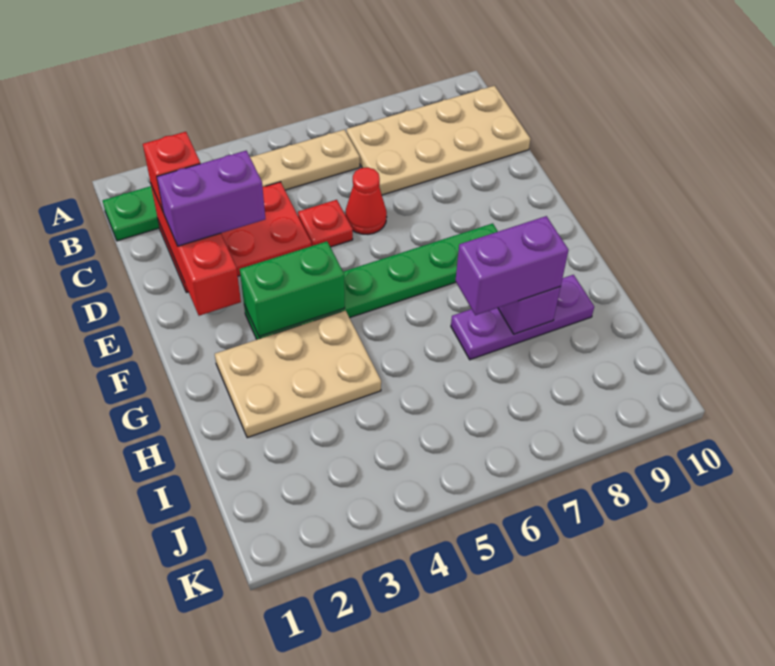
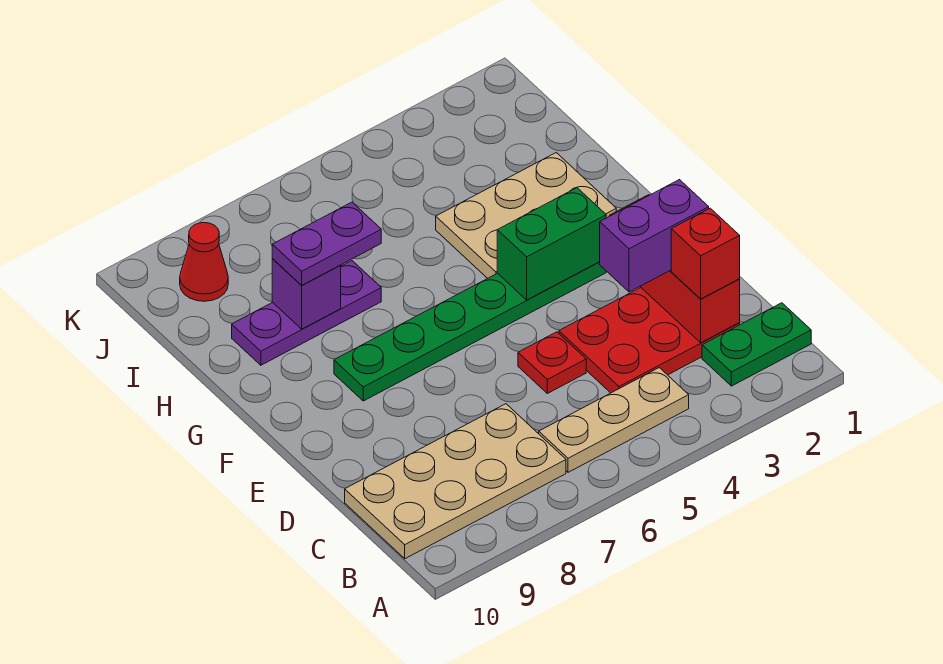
red 1x1 cone [345,167,387,234] -> red 1x1 cone moved to [180,223,228,301]
purple 1x2 brick [455,216,569,315] -> purple 1x2 plate [272,202,381,285]

